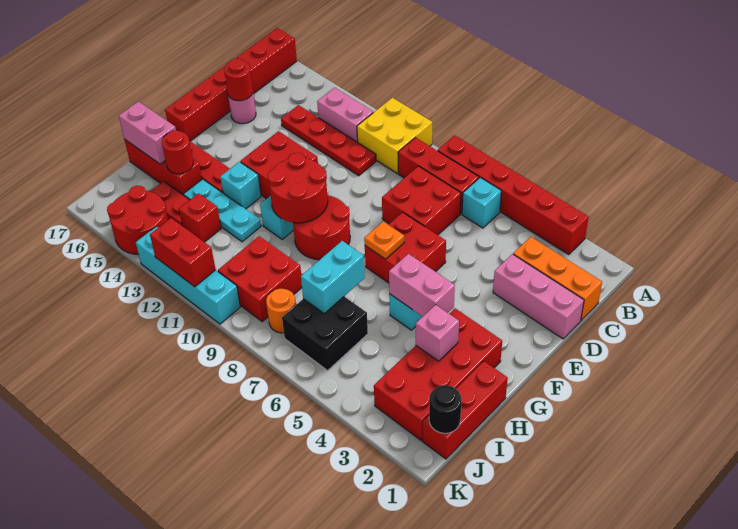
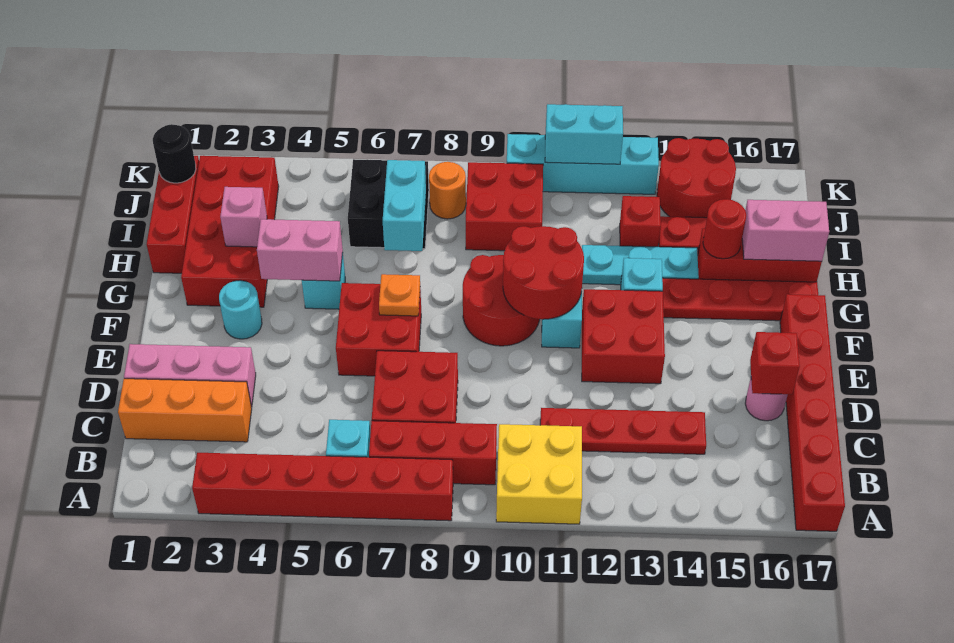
pink 1x2 brick [317,88,373,142] -> none
red 1x1 round brick [224,59,253,101] -> red 1x1 brick [750,332,800,394]
none -> cyan 1x1 round brick [219,280,262,339]
red 1x2 brick [150,218,216,287] -> cyan 1x2 brick [545,104,623,164]

